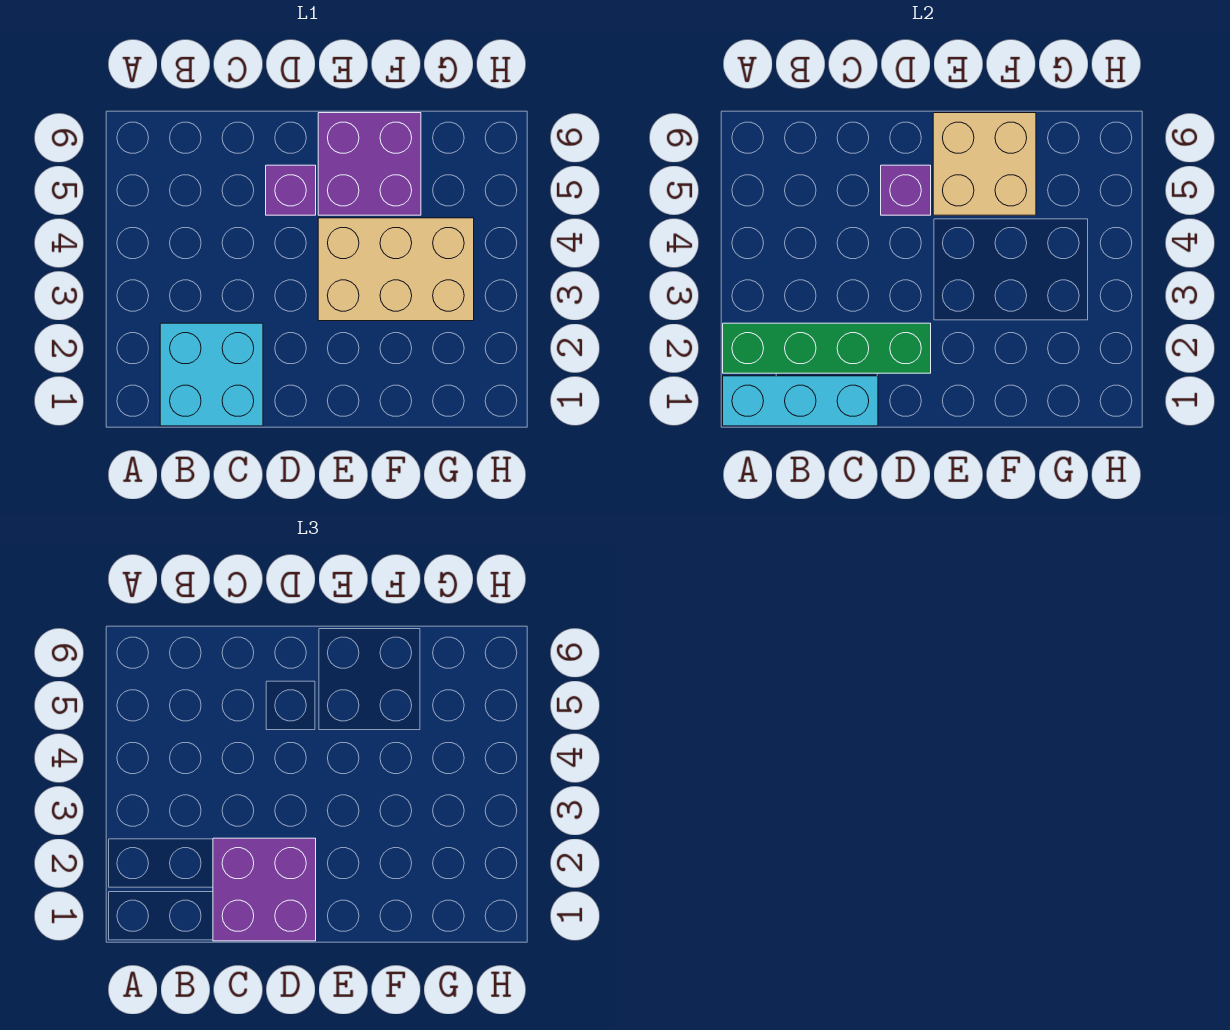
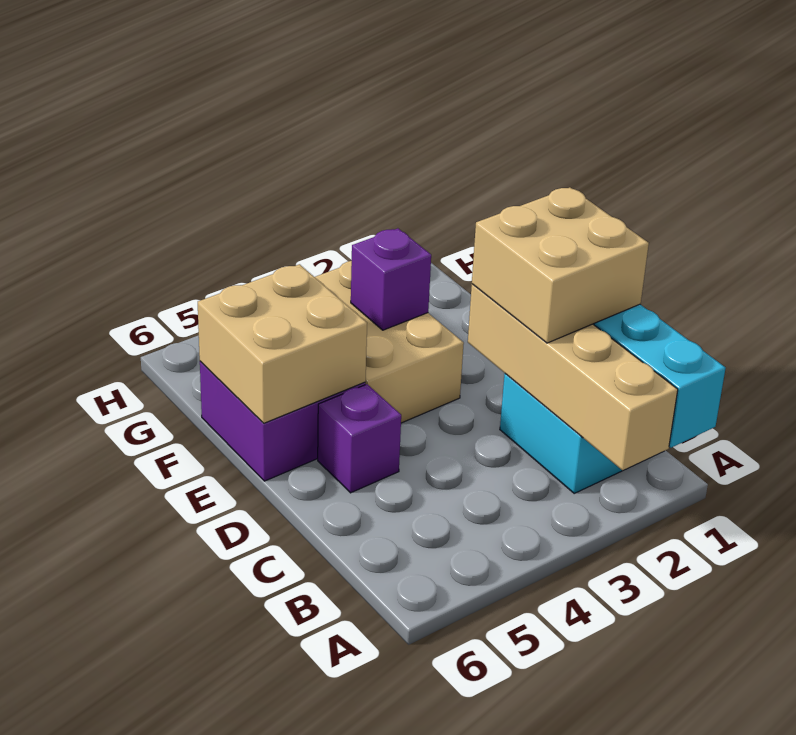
green 1x4 brick [723,323,931,373] -> tan 1x4 brick [468,284,678,471]
purple 2x2 brick [213,838,316,941] -> tan 2x2 brick [472,187,649,343]
purple 1x1 brick [881,165,931,215] -> purple 1x1 brick moved to [351,228,431,330]

